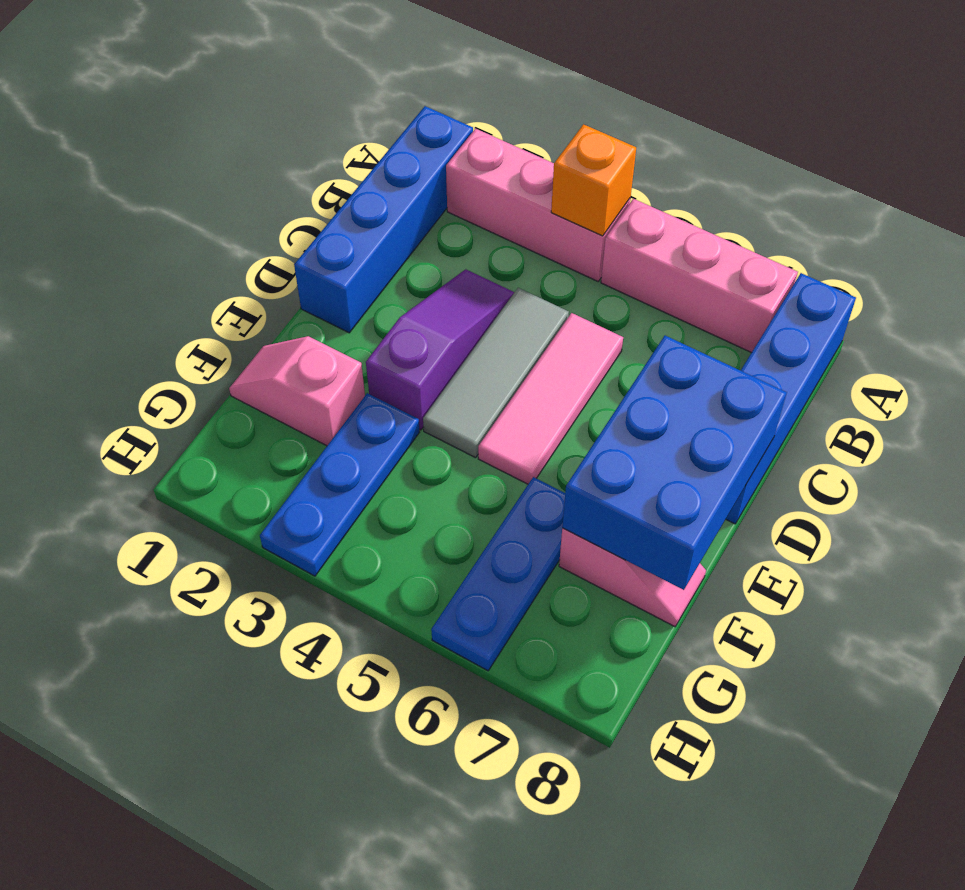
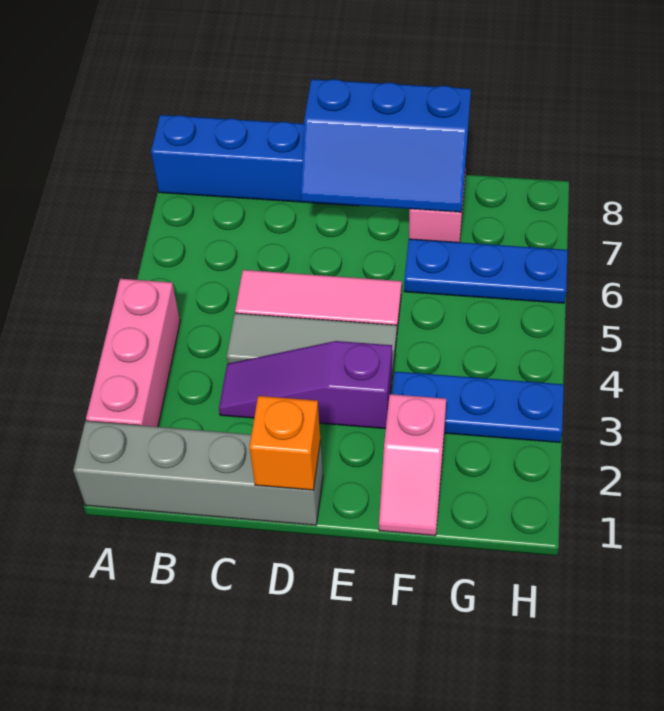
blue 1x4 brick [294,106,473,333] -> grey 1x4 brick [73,421,323,525]
orange 1x1 brick [551,124,636,236] -> orange 1x1 brick moved to [249,396,320,490]
pink 1x3 brick [601,199,798,353] -> none
blue 2x3 brick [562,336,787,590] -> blue 2x3 slope [301,79,471,212]

